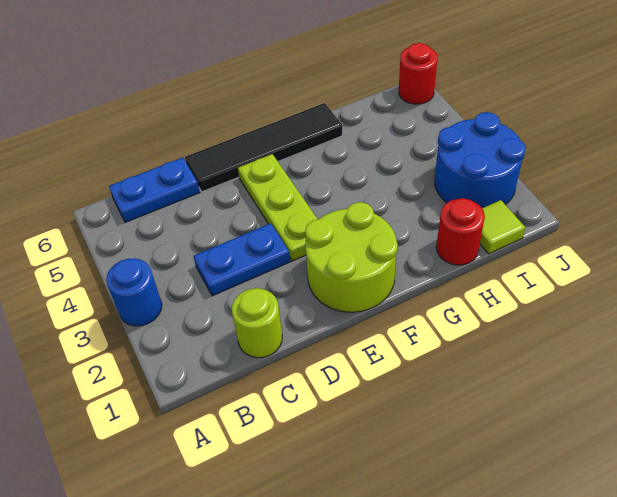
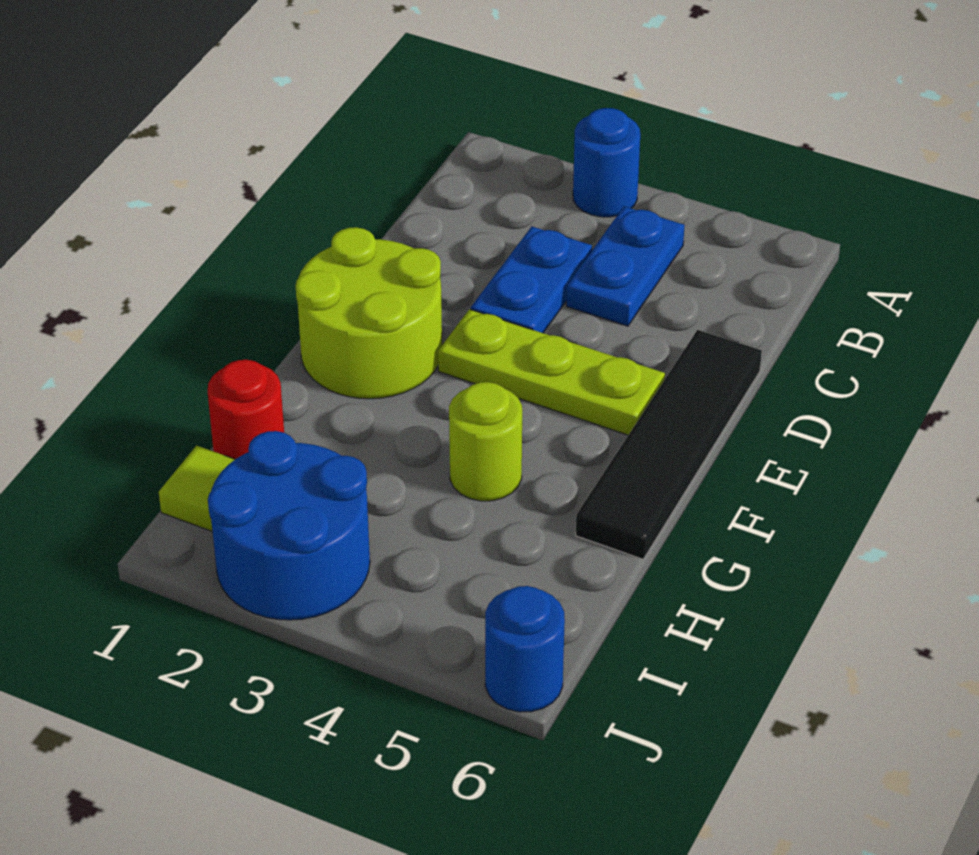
blue 1x2 plate [109,158,200,222] -> blue 1x2 plate moved to [566,206,685,326]
lime 1x1 round brick [232,288,282,358] -> lime 1x1 round brick moved to [449,382,522,501]
red 1x1 round brick [399,43,438,104] -> blue 1x1 round brick [485,586,565,712]

